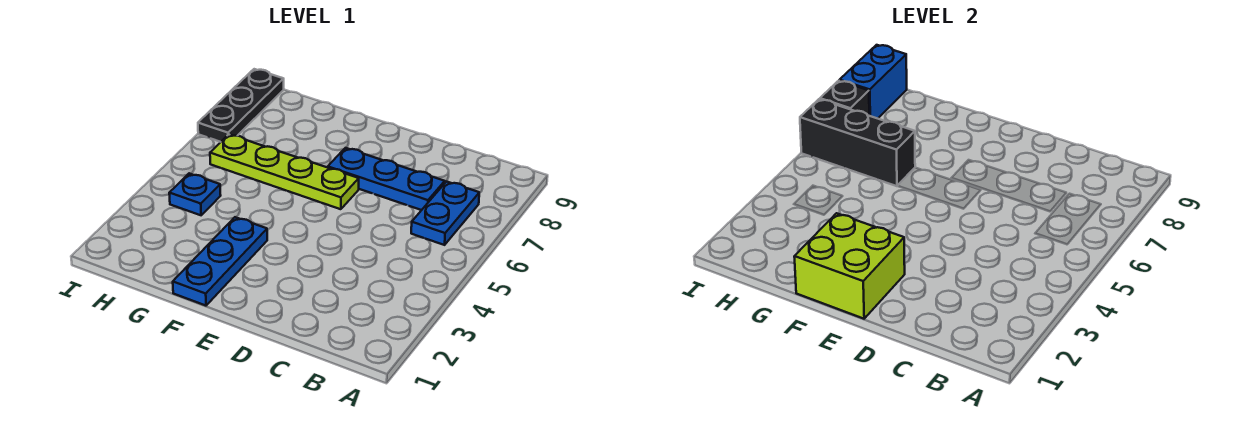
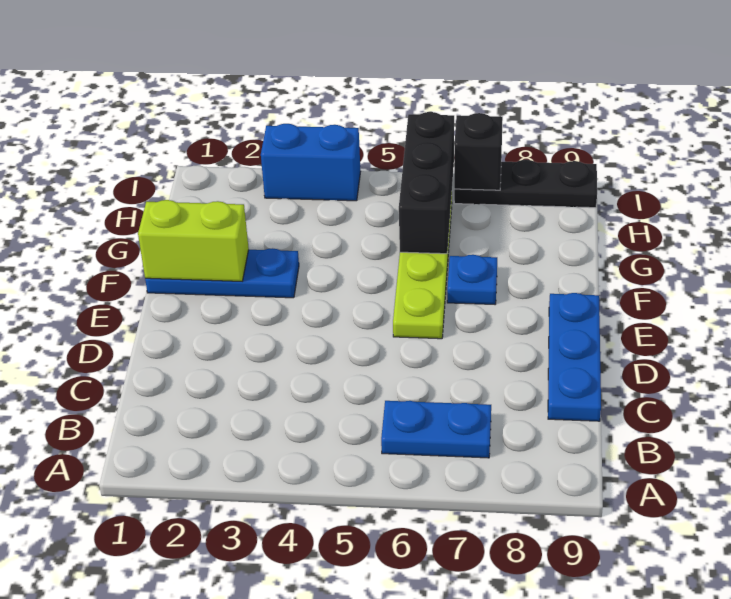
blue 1x3 plate [328,148,445,210] -> blue 1x3 plate moved to [548,293,601,421]
lime 2x2 brick [794,213,905,319] -> lime 1x2 brick [138,200,249,281]
blue 1x1 plate [169,173,221,215] -> blue 1x1 plate moved to [447,255,497,304]
blue 1x2 brick [839,45,907,119] -> blue 1x2 brick moved to [261,124,361,201]

